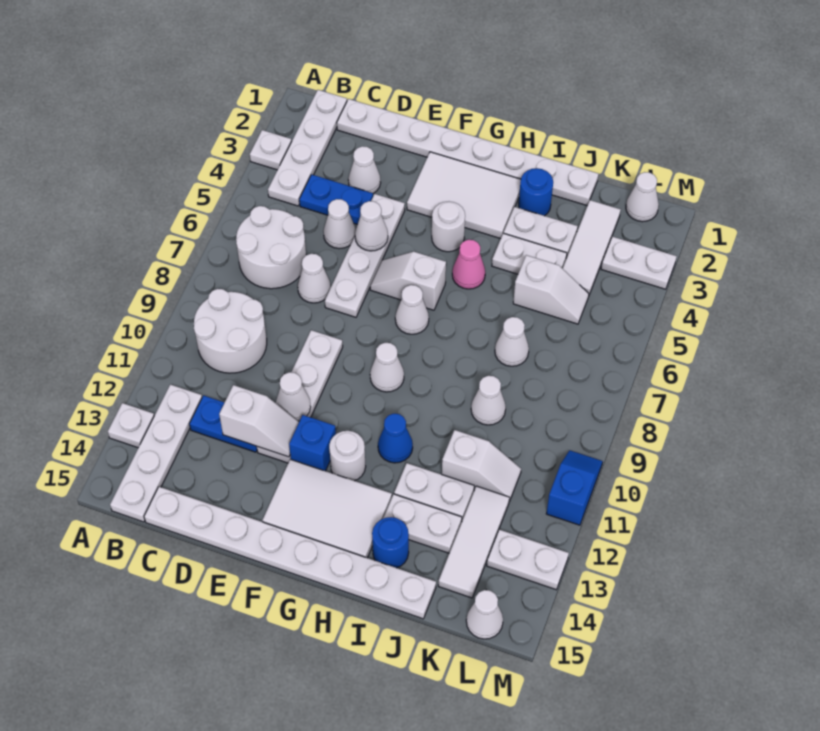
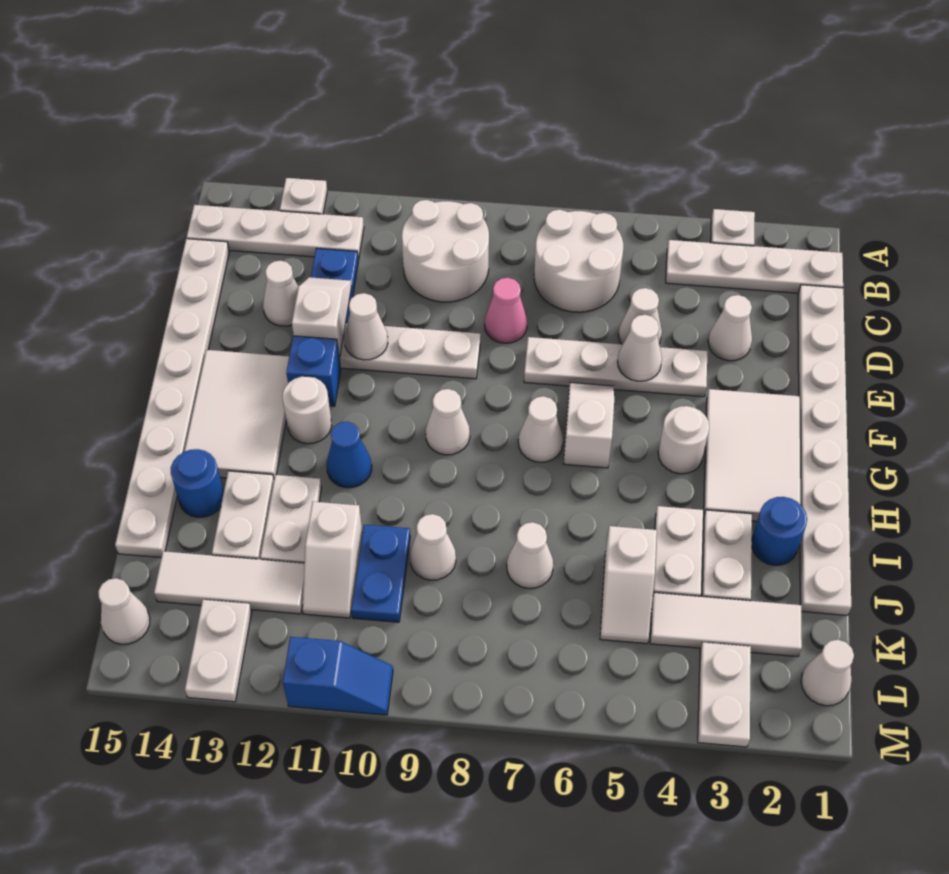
blue 1x2 plate [299,174,373,224] -> blue 1x2 plate moved to [351,525,410,622]
white 1x1 cone [298,254,331,303] -> white 1x1 cone moved to [263,261,298,326]
white 1x2 slope [219,385,299,457] -> white 1x2 slope turned to [292,277,352,358]
pink 1x1 cone [452,240,485,289] -> pink 1x1 cone moved to [485,278,527,343]

